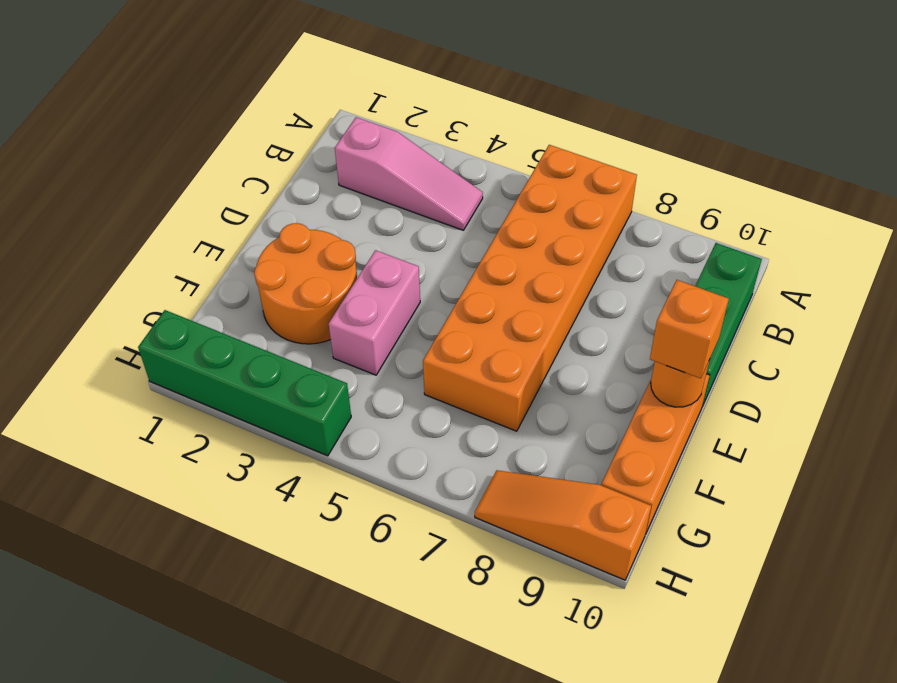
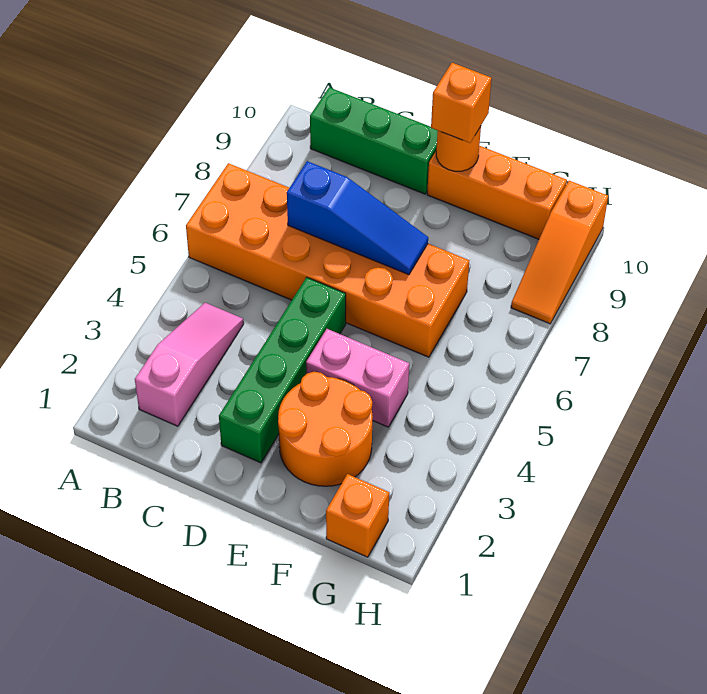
none -> blue 1x3 slope [287,161,428,275]
none -> orange 1x1 brick [326,474,389,557]
green 1x4 brick [138,310,351,456] -> green 1x4 brick moved to [219,277,346,463]

